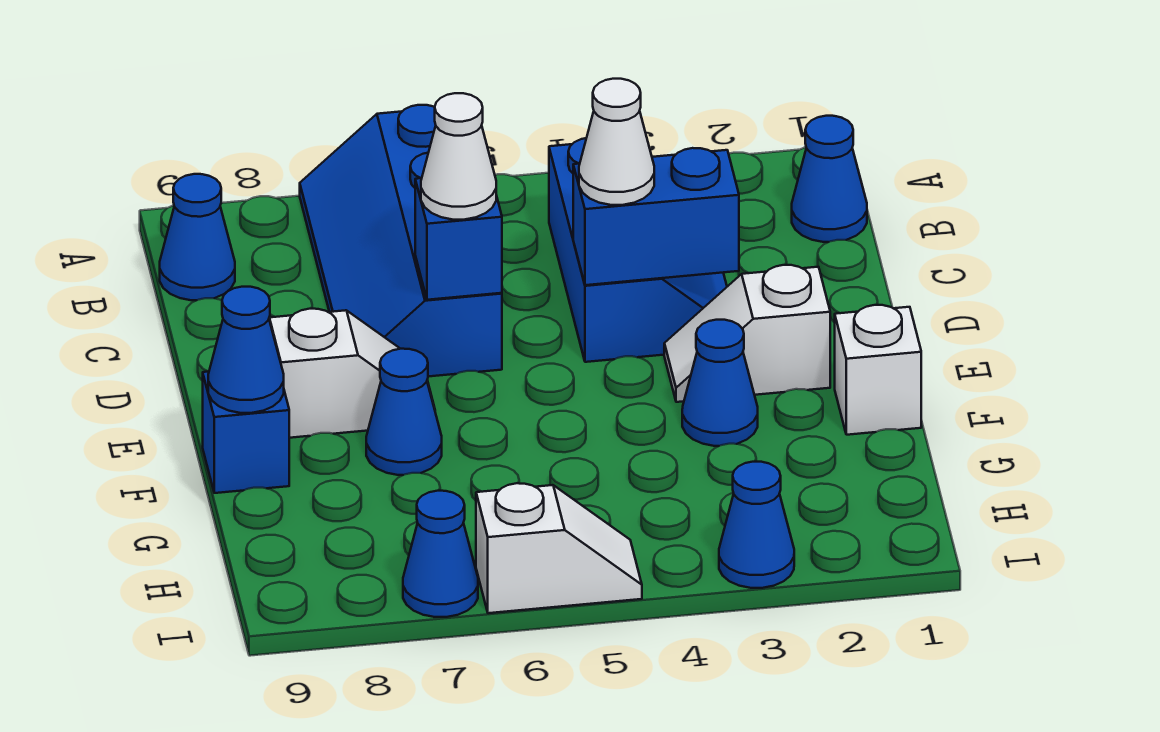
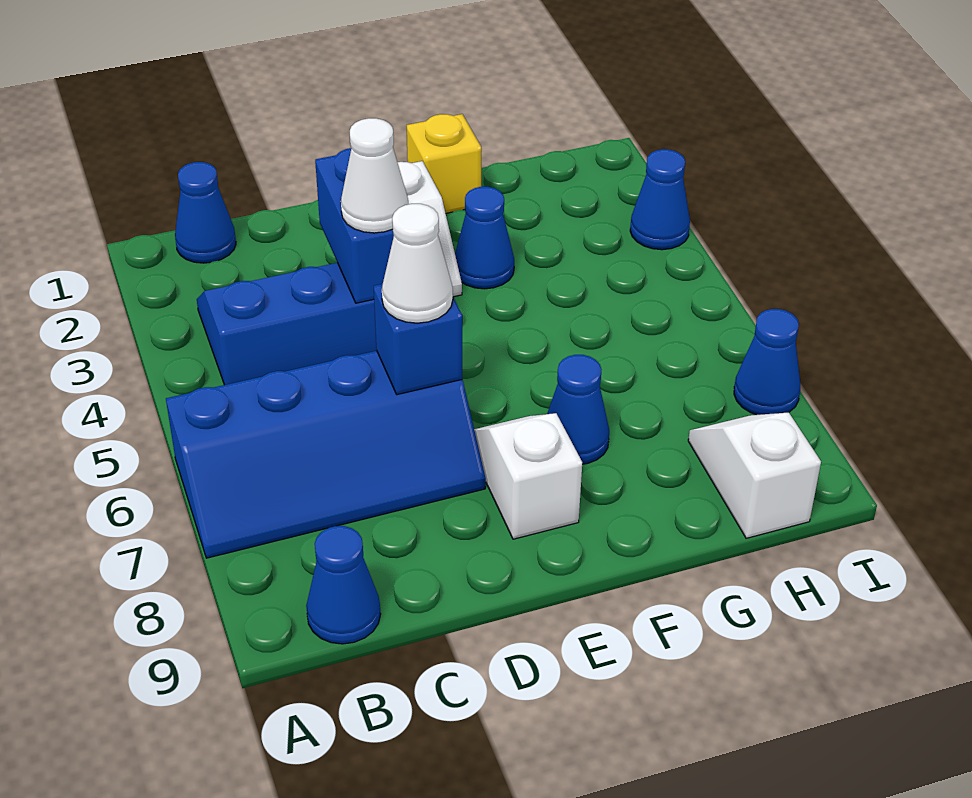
white 1x1 brick [835,305,921,435] -> yellow 1x1 brick [407,114,481,213]
blue 1x1 brick [203,372,289,493] -> none
blue 1x1 cone [208,287,284,413] -> none
white 1x2 slope [476,483,642,613] -> white 1x2 slope moved to [688,412,821,538]

